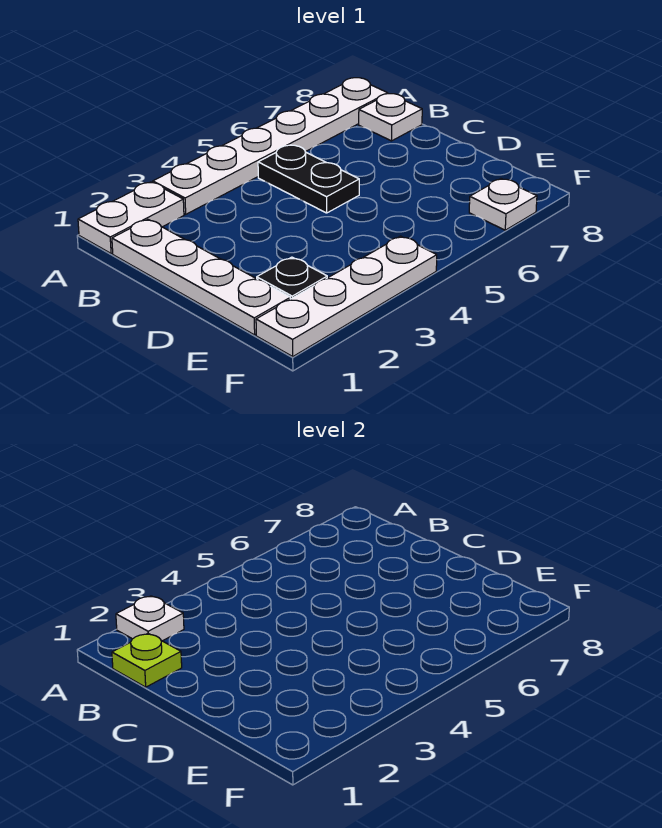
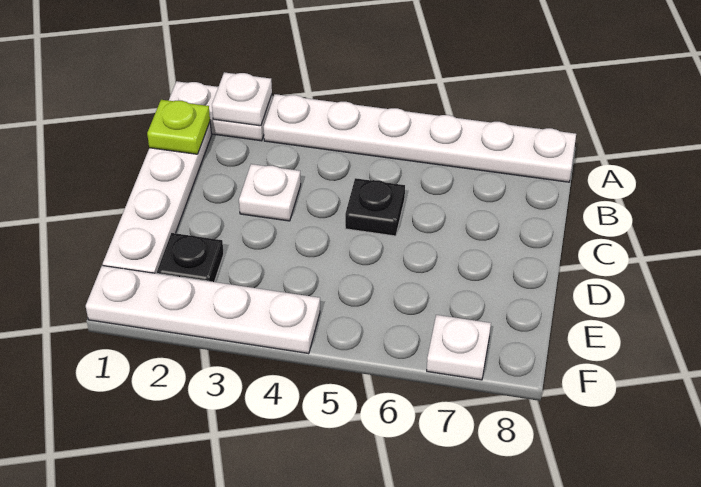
black 1x2 plate [258,145,359,213] -> black 1x1 plate [345,178,405,236]
white 1x1 plate [359,94,422,141] -> white 1x1 plate moved to [239,164,301,221]

